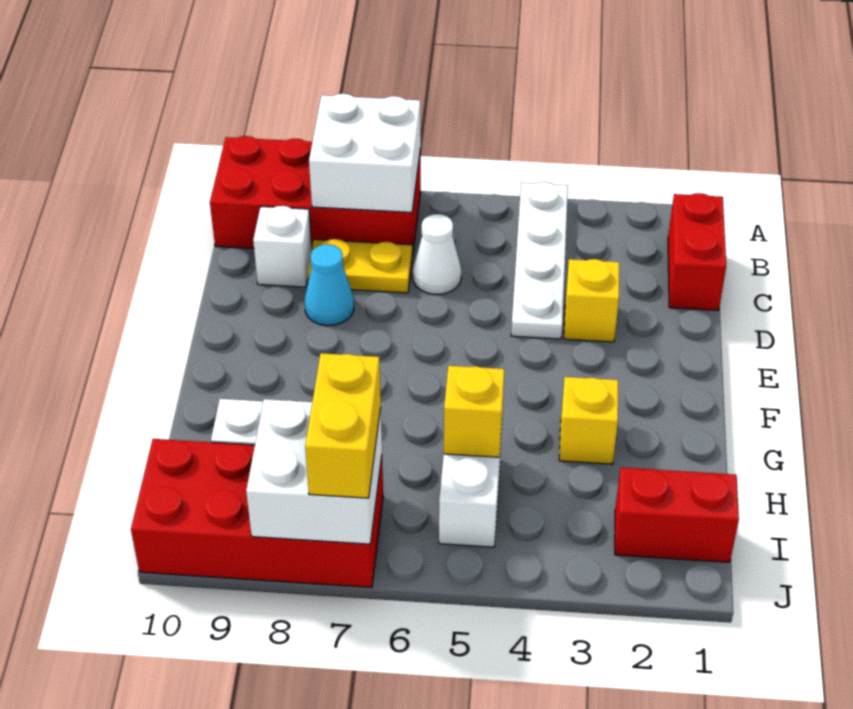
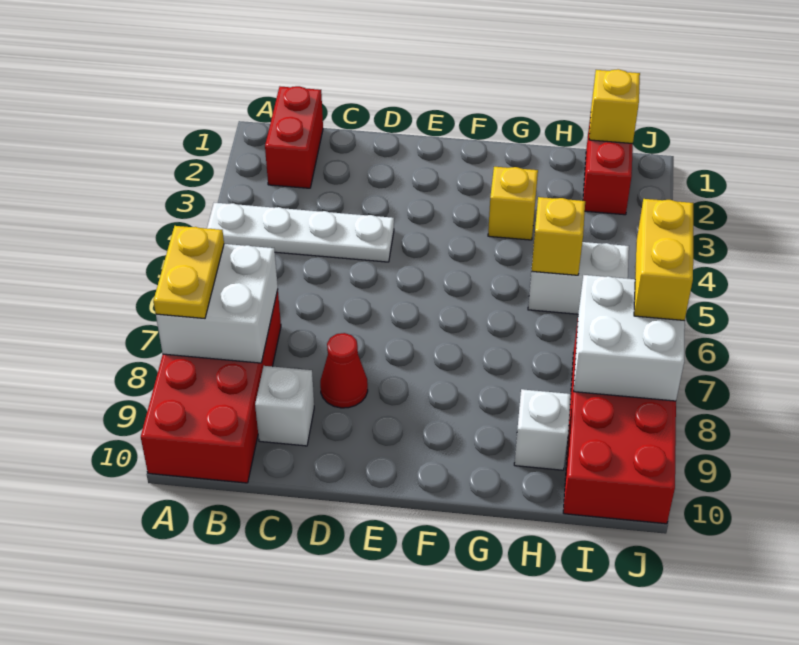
red 1x2 brick [668,193,726,311] -> red 1x2 brick turned to [265,86,323,188]
white 1x1 cone [413,214,461,294] -> none
yellow 1x2 plate [308,239,412,293] -> yellow 1x2 plate moved to [154,226,224,318]
yellow 1x1 brick [564,259,619,342] -> yellow 1x1 brick moved to [589,69,640,144]
cyan 1x1 cone [305,244,354,326] -> red 1x1 cone [320,333,368,408]
yellow 1x2 brick [305,353,381,498] -> yellow 1x2 brick turned to [634,199,693,321]

